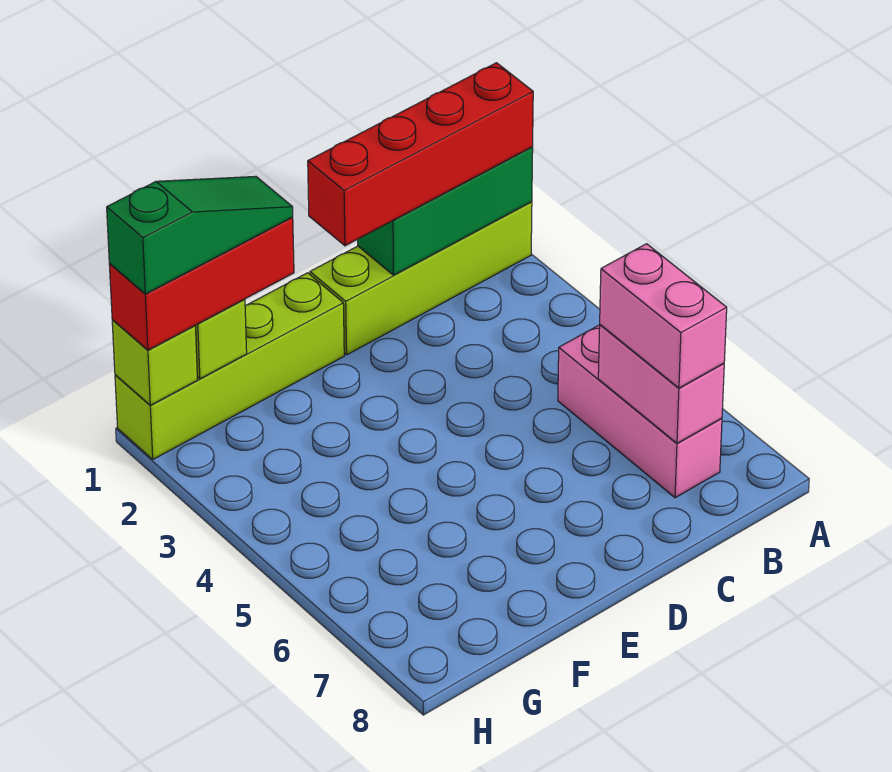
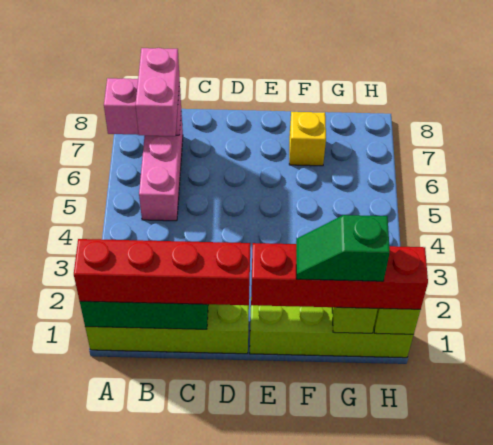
pink 1x2 brick [598,325,724,443] -> pink 1x2 brick turned to [104,78,181,135]
red 1x3 brick [109,218,294,350] -> red 1x4 brick [251,243,428,309]
green 1x3 slope [107,176,293,294] -> green 1x2 slope [296,215,390,281]
none -> yellow 1x1 brick [289,112,326,166]

